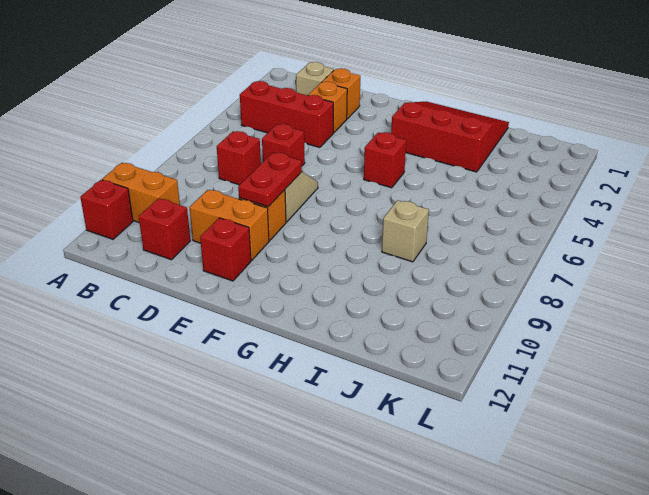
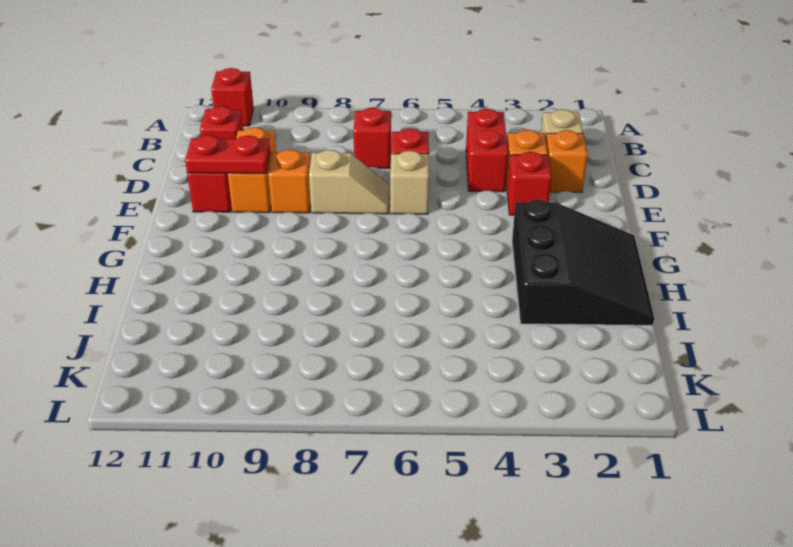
orange 1x2 brick [102,163,180,222] -> none
red 1x3 brick [240,81,333,148] -> red 1x2 brick [466,109,508,192]
red 1x2 plate [238,152,302,207] -> red 1x2 plate moved to [185,135,270,174]
red 3x3 slope [391,101,509,172] -> black 3x3 slope [512,200,654,325]
red 1x1 brick [364,132,406,188] -> red 1x1 brick moved to [507,152,552,215]
tan 1x1 brick [382,200,429,262] -> tan 1x1 brick moved to [390,151,429,214]

